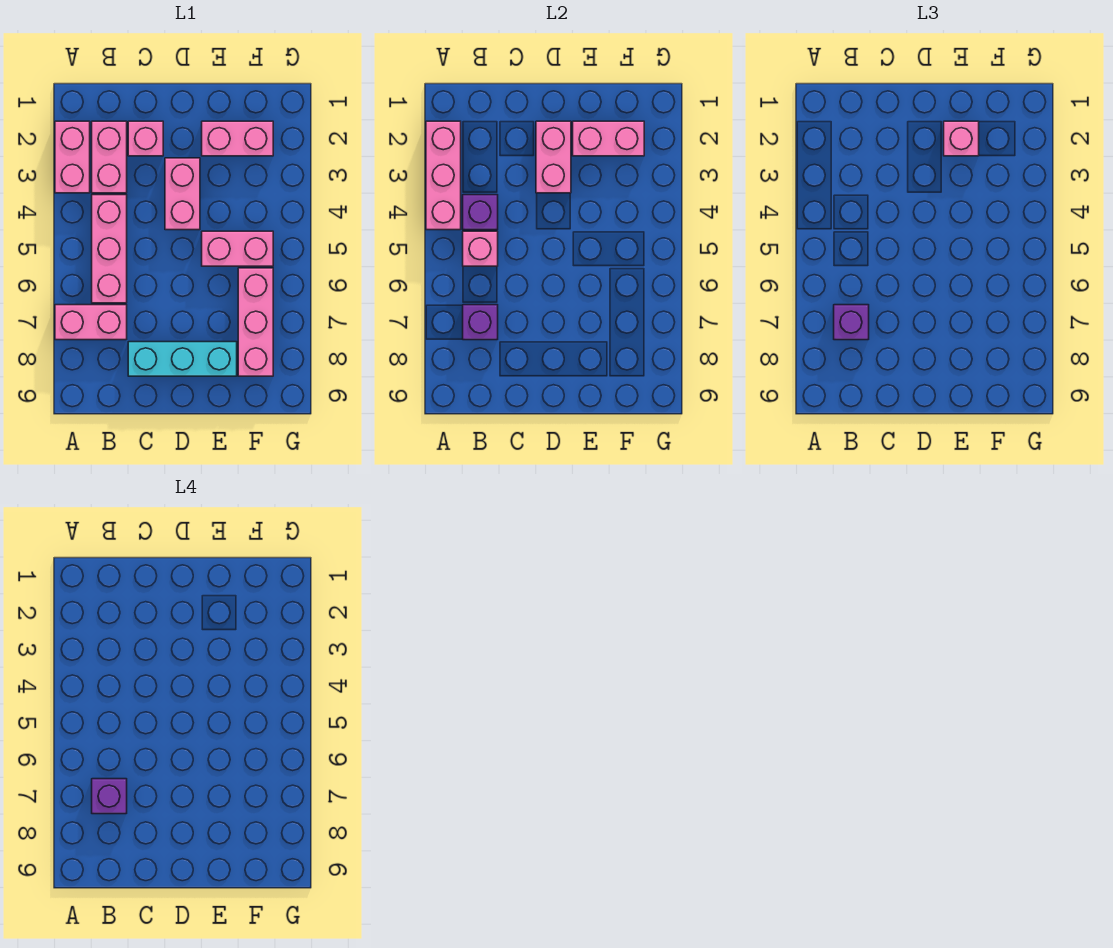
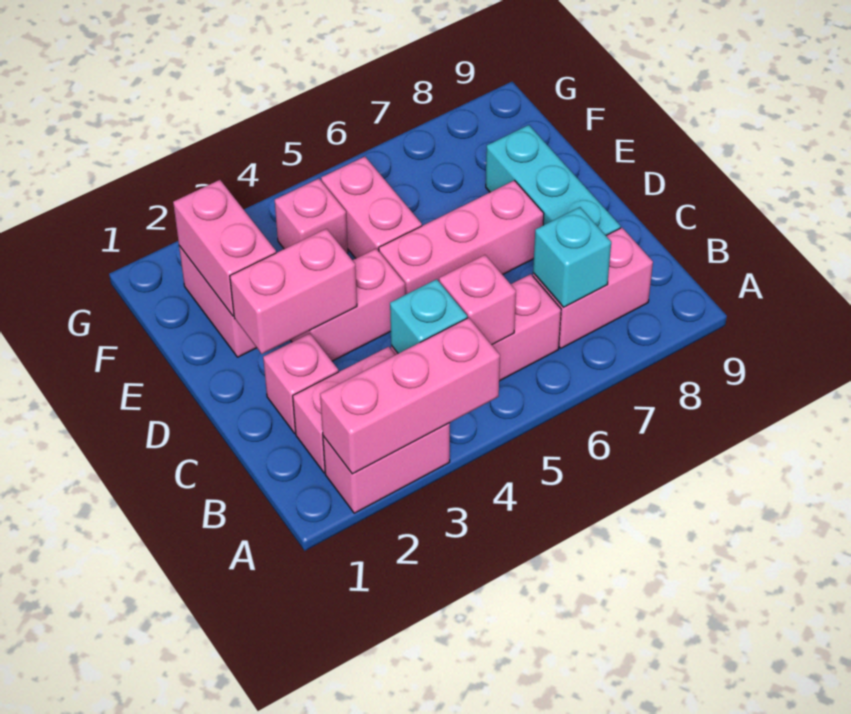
pink 1x2 brick [55,305,127,340] -> pink 1x2 brick turned to [533,228,653,348]
purple 1x1 brick [463,195,498,230] -> cyan 1x1 brick [390,279,467,354]
purple 1x1 brick [463,305,498,340] -> cyan 1x1 brick [533,207,611,307]
purple 1x1 brick [834,305,869,340] -> none
purple 1x1 brick [92,779,127,814] -> none
pink 1x1 brick [944,121,979,156] -> pink 1x1 brick moved to [275,179,348,253]
pink 1x3 brick [238,268,273,376] -> pink 1x3 brick moved to [379,180,544,295]

